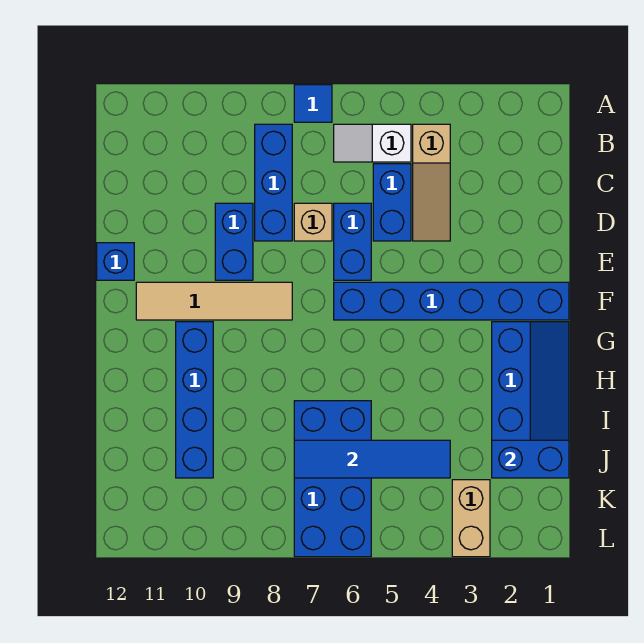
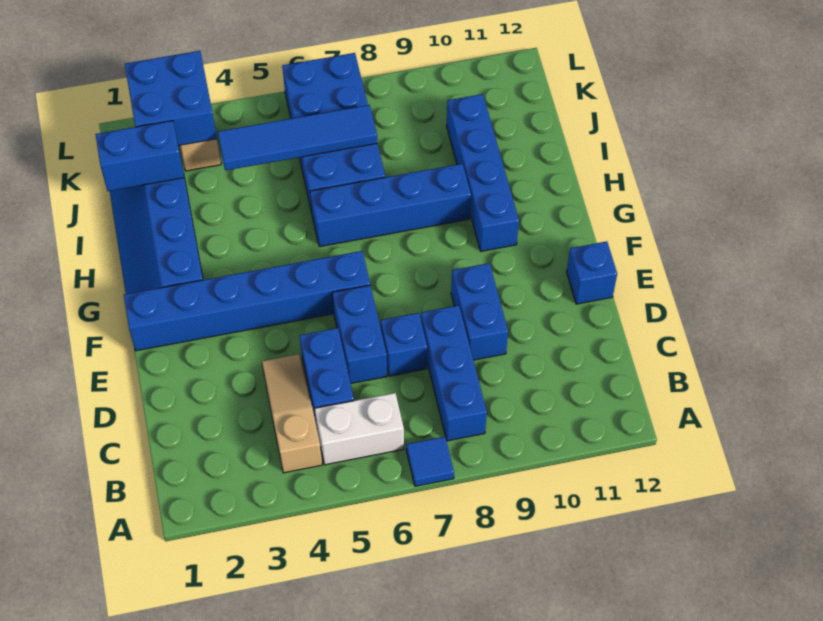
white 1x2 slope [334,124,411,162] -> white 1x2 brick [315,393,404,465]
tan 1x1 brick [294,203,332,241] -> blue 1x1 brick [381,313,427,376]
tan 1x4 tile [136,282,292,320] -> none
none -> blue 1x4 brick [310,164,471,247]
none -> blue 2x2 brick [125,51,217,146]

